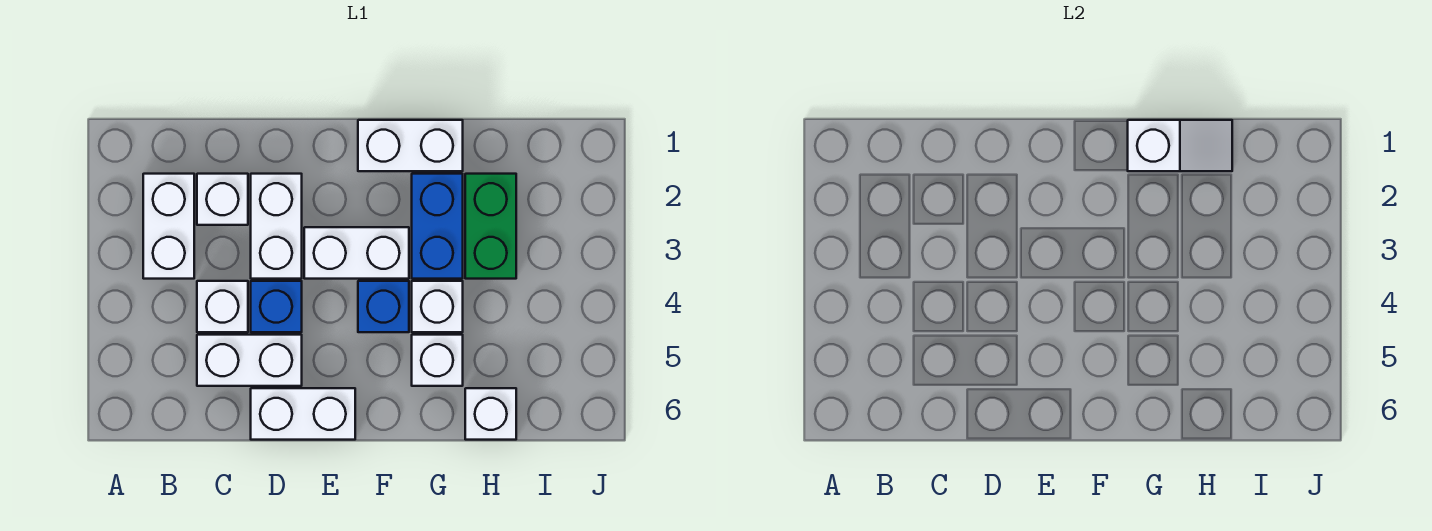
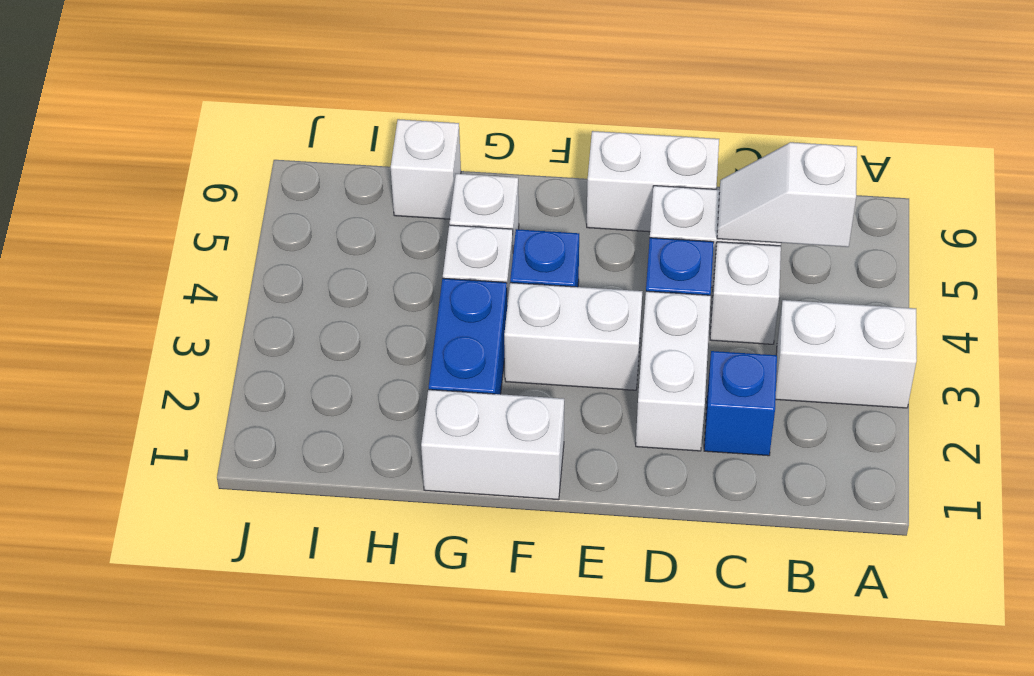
white 1x2 brick [143,174,194,279] -> white 1x2 brick turned to [776,300,917,408]
white 1x1 brick [197,174,248,225] -> blue 1x1 brick [704,351,777,456]
white 1x2 slope [1128,120,1232,171] -> white 1x2 slope moved to [717,142,857,247]
green 1x2 brick [465,174,516,279] -> none

